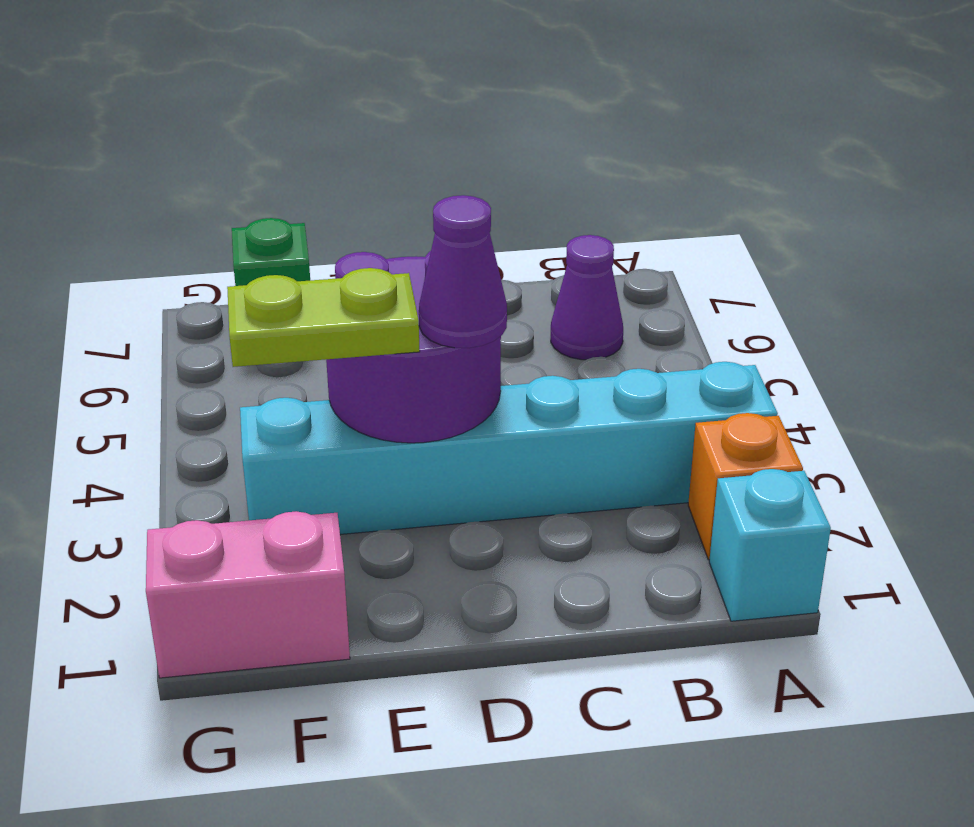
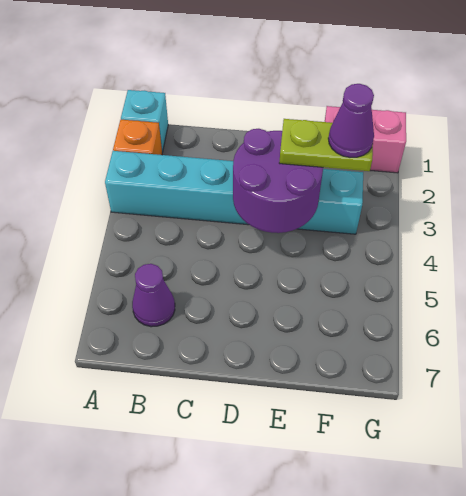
purple 1x1 cone [419,195,507,348] -> purple 1x1 cone moved to [328,84,374,157]
green 1x1 brick [232,218,310,286] -> none

